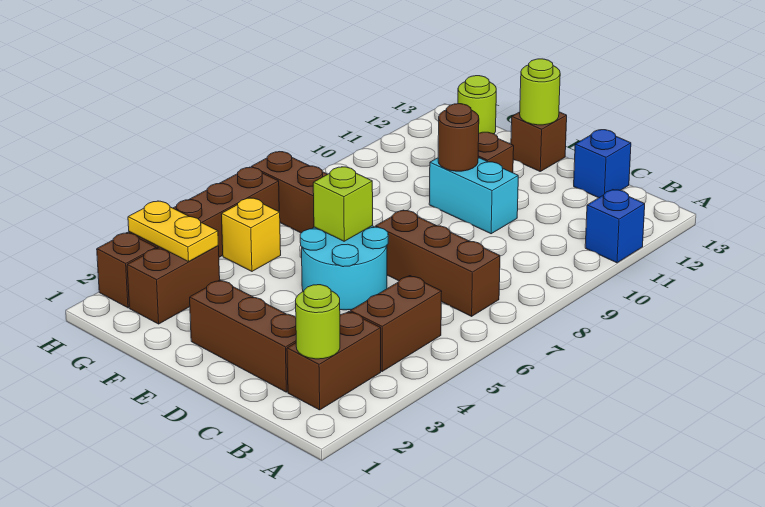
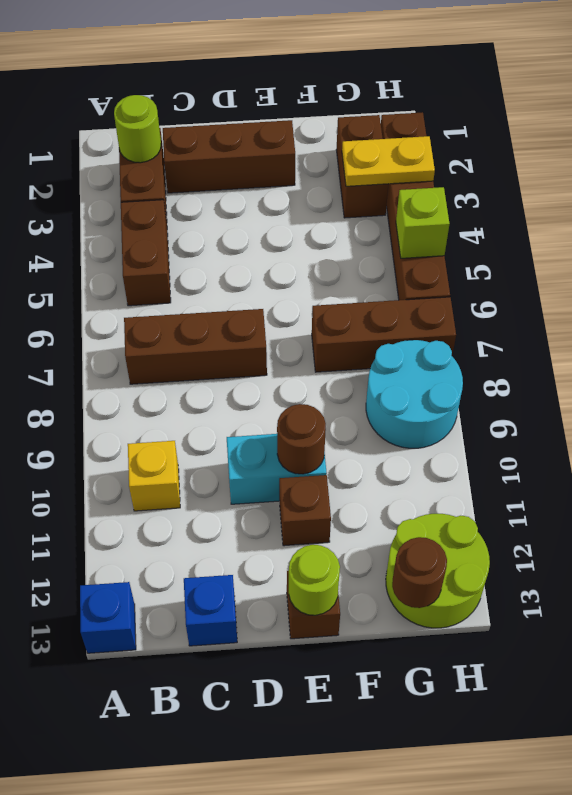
blue 1x1 brick [585,190,645,263] -> blue 1x1 brick moved to [80,582,136,653]
cyan 2x2 round brick [300,226,388,310] -> cyan 2x2 round brick moved to [366,340,463,448]
lime 1x1 brick [313,167,373,241] -> lime 1x1 brick moved to [396,187,450,258]
yellow 1x1 brick [222,198,281,271] -> yellow 1x1 brick moved to [128,441,180,511]
lime 1x1 round brick [458,76,496,134] -> lime 2x2 round brick [386,514,490,628]
none -> brown 1x1 round brick [392,537,447,608]

